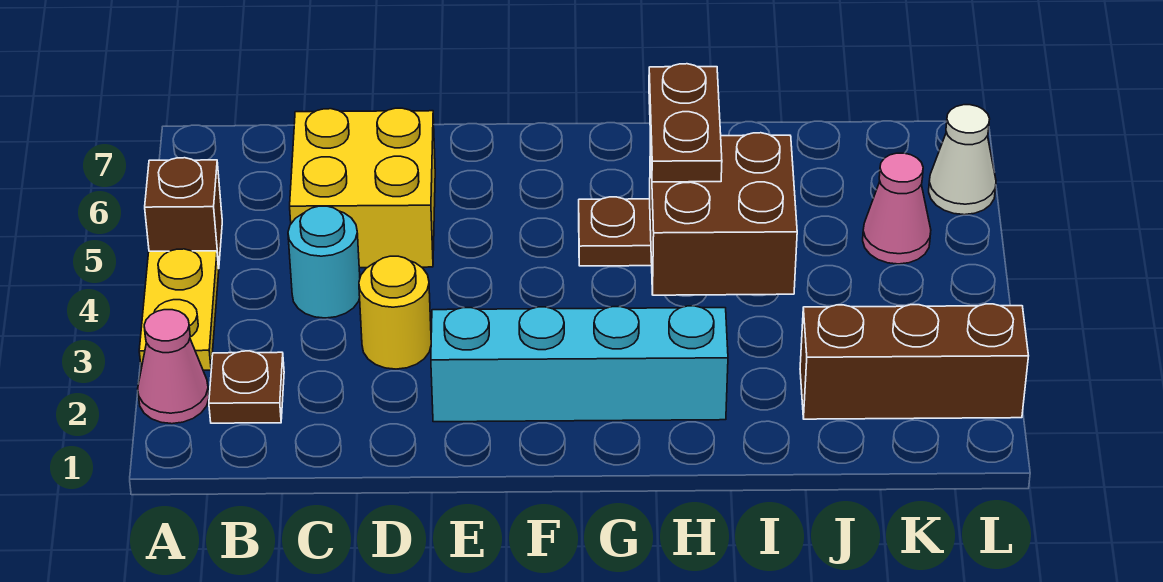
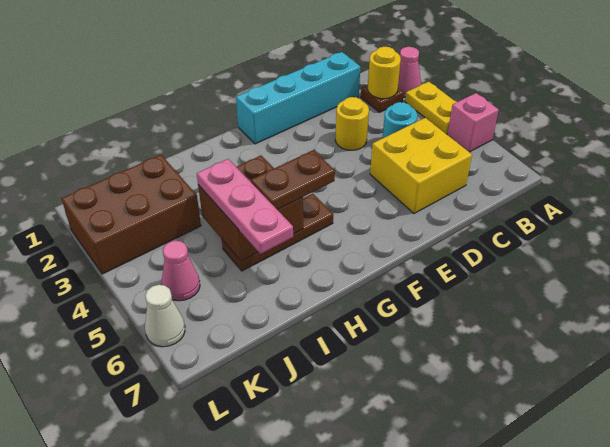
brown 1x1 brick [145,158,222,269] -> pink 1x1 brick [447,93,499,152]
none -> yellow 1x1 round brick [368,47,401,99]
cyan 1x4 brick [431,306,728,422] -> cyan 1x4 brick moved to [236,52,360,144]
brown 1x2 plate [649,64,722,182] -> brown 1x2 plate turned to [251,150,335,210]
none -> pink 1x3 plate [197,159,293,254]
brown 1x3 brick [800,304,1029,419] -> brown 2x3 brick [61,155,201,274]

